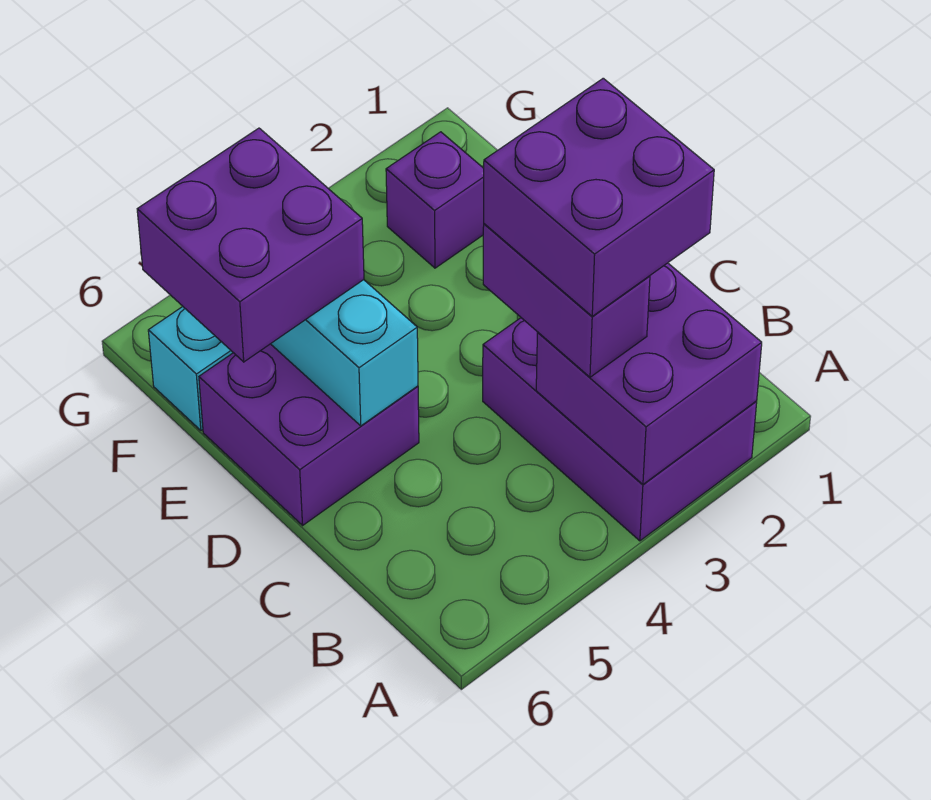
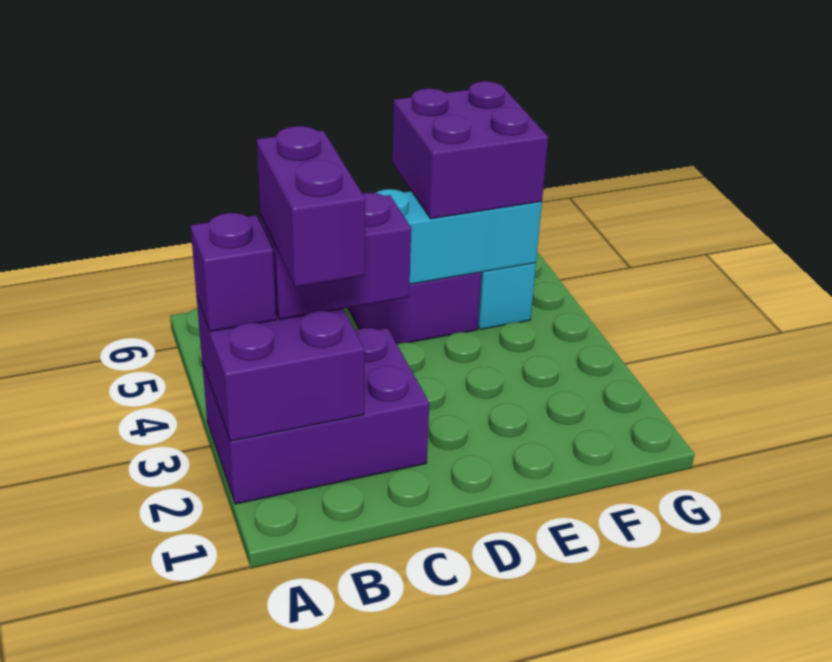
purple 2x2 brick [484,78,714,316] -> purple 1x2 brick [256,126,365,287]
purple 1x1 brick [386,132,484,268] -> purple 1x1 brick moved to [190,213,276,332]

